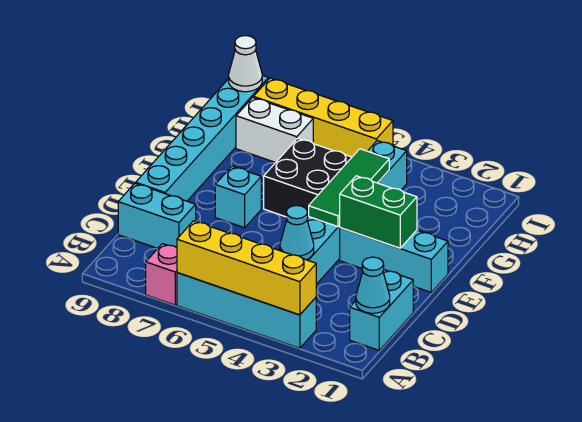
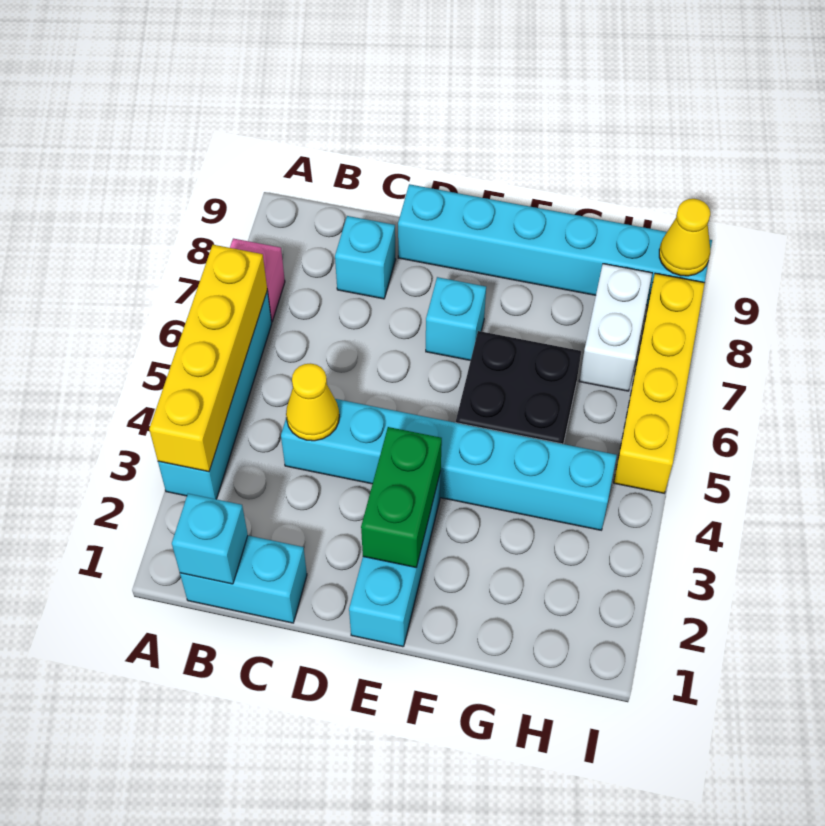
cyan 1x1 cone [356,257,390,313] -> cyan 1x1 brick [172,494,248,584]
cyan 1x1 cone [280,205,314,260] -> yellow 1x1 cone [286,363,339,441]
cyan 1x2 brick [118,183,196,248] -> cyan 1x1 brick [335,216,395,299]
green 1x3 tile [309,149,389,227] -> none
white 1x1 cone [229,36,262,92] -> yellow 1x1 cone [659,199,710,276]

